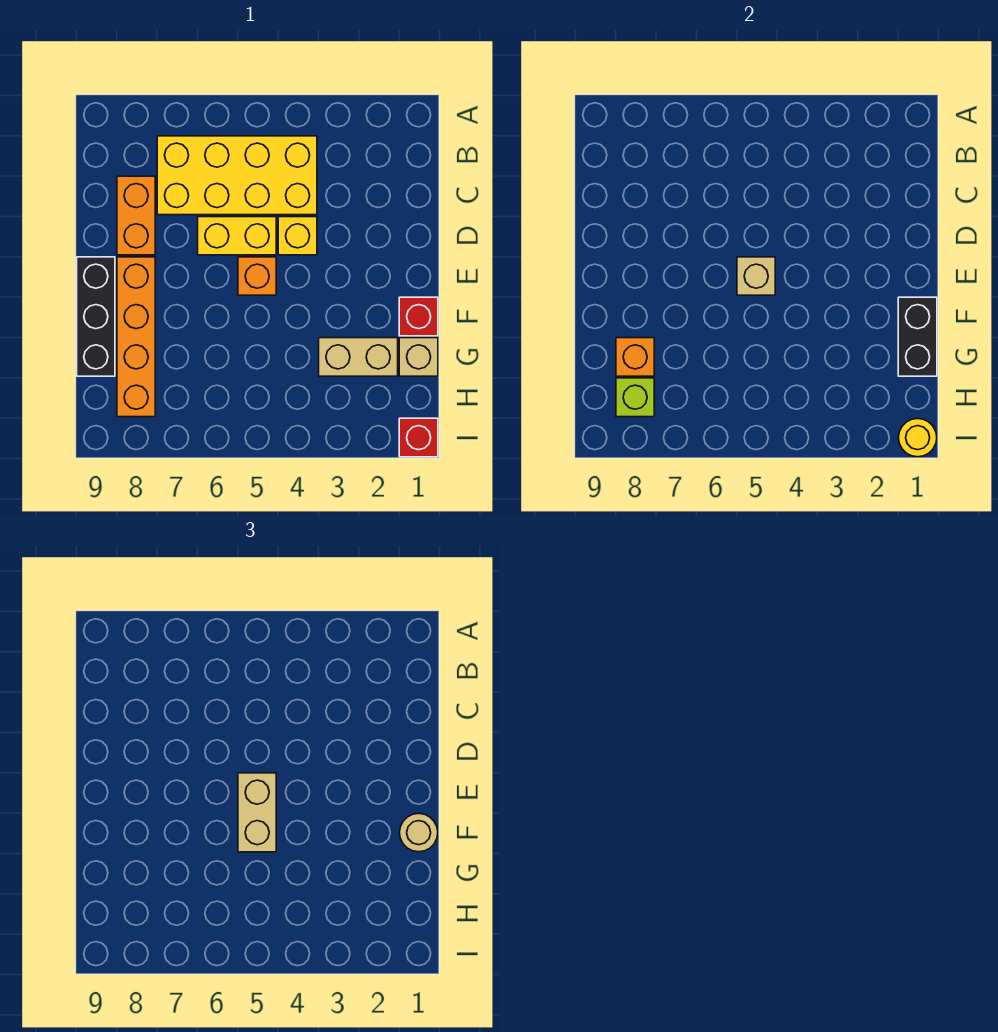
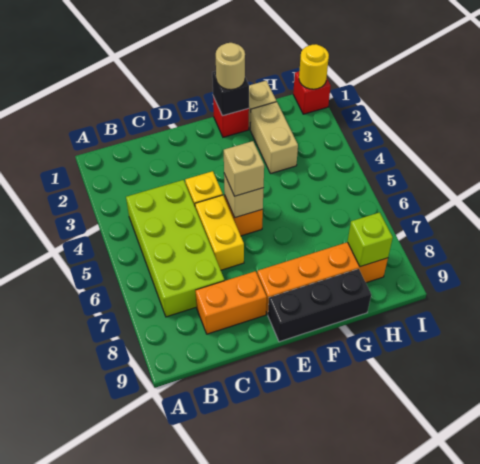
yellow 2x4 brick [157,136,317,215] -> lime 2x4 brick [126,180,224,317]
tan 1x2 brick [238,773,276,852] -> tan 1x1 brick [224,141,264,196]
black 1x2 brick [898,297,937,376] -> black 1x1 brick [212,71,249,116]
orange 1x1 brick [616,338,654,376] -> none

